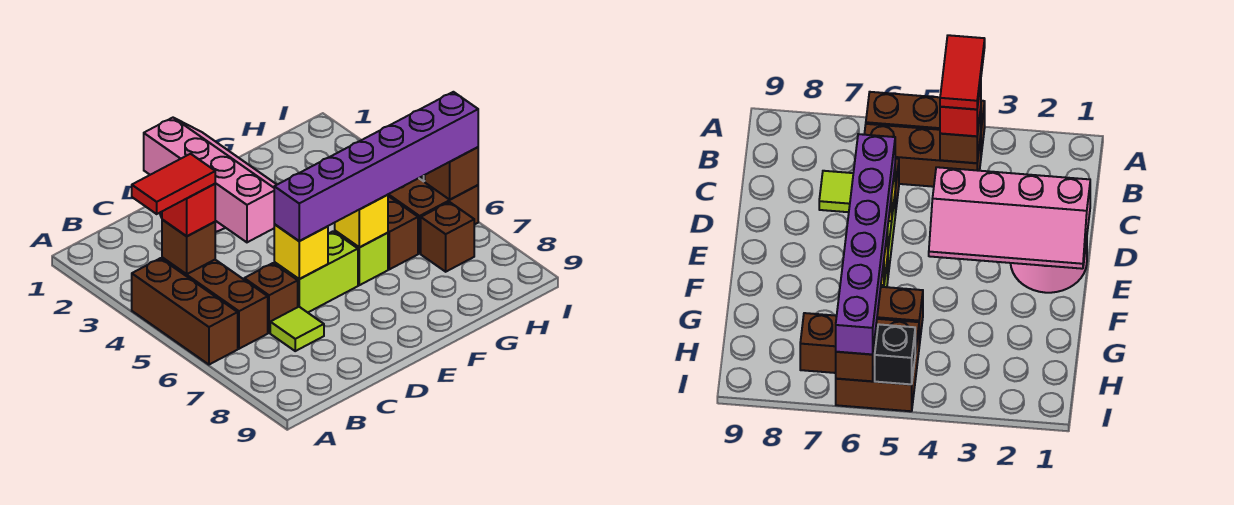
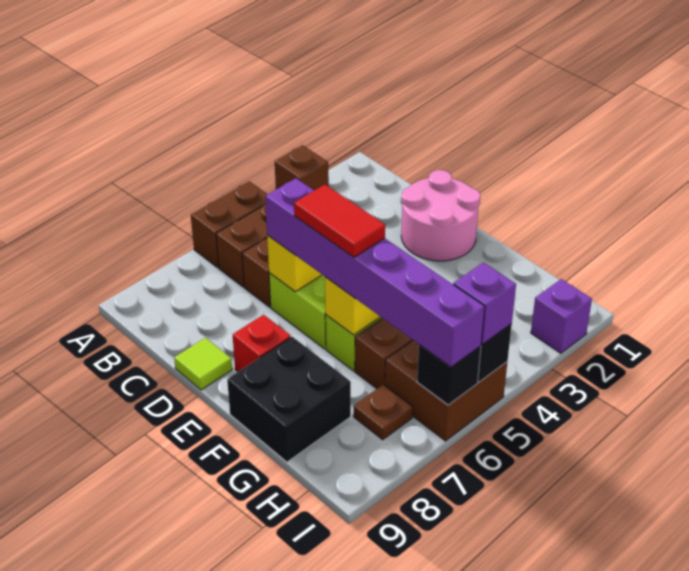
brown 1x3 brick [132,258,238,365] -> brown 1x2 brick [191,181,268,267]
red 1x2 tile [132,154,215,214] -> red 1x2 tile moved to [294,185,385,257]
red 1x1 brick [162,184,215,236] -> red 1x1 brick moved to [233,315,291,372]
lime 1x1 tile [270,307,324,351] -> lime 1x1 tile moved to [174,338,232,390]
pink 2x4 slope [144,118,277,242] -> none
none -> black 2x2 brick [227,337,351,462]
brown 1x1 brick [421,202,474,272] -> brown 1x1 plate [353,385,413,440]
none -> purple 1x1 brick [531,279,592,353]
none -> purple 1x1 brick [453,263,516,344]
brown 1x1 brick [425,147,478,200] -> black 1x1 brick [417,345,481,405]

